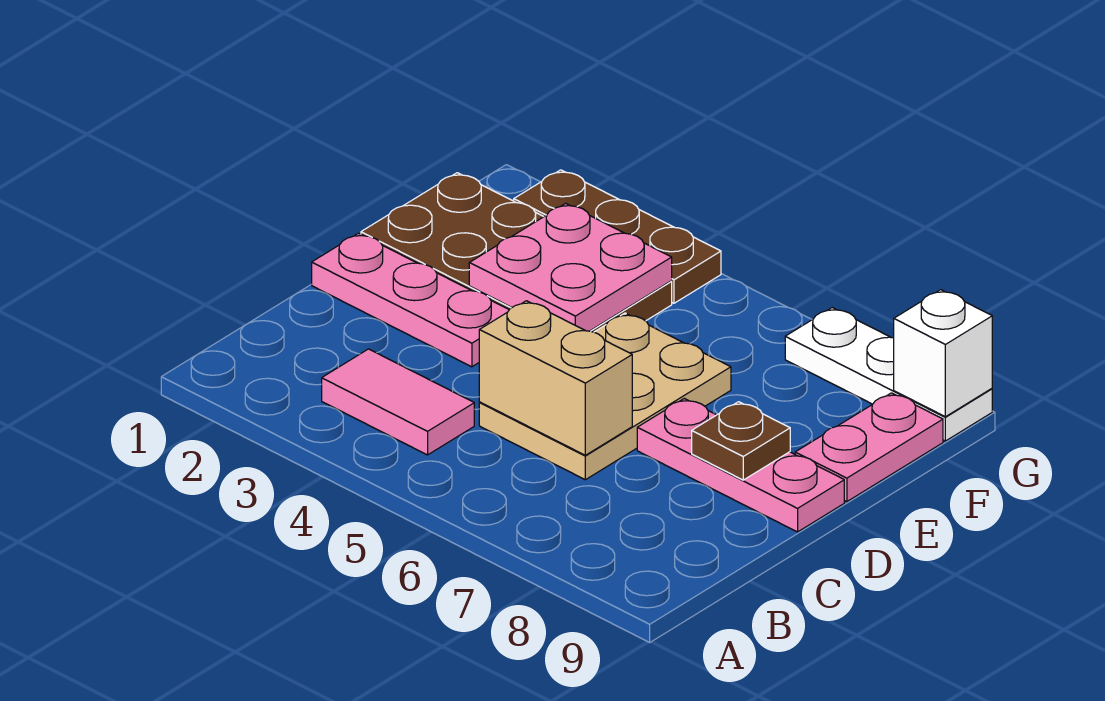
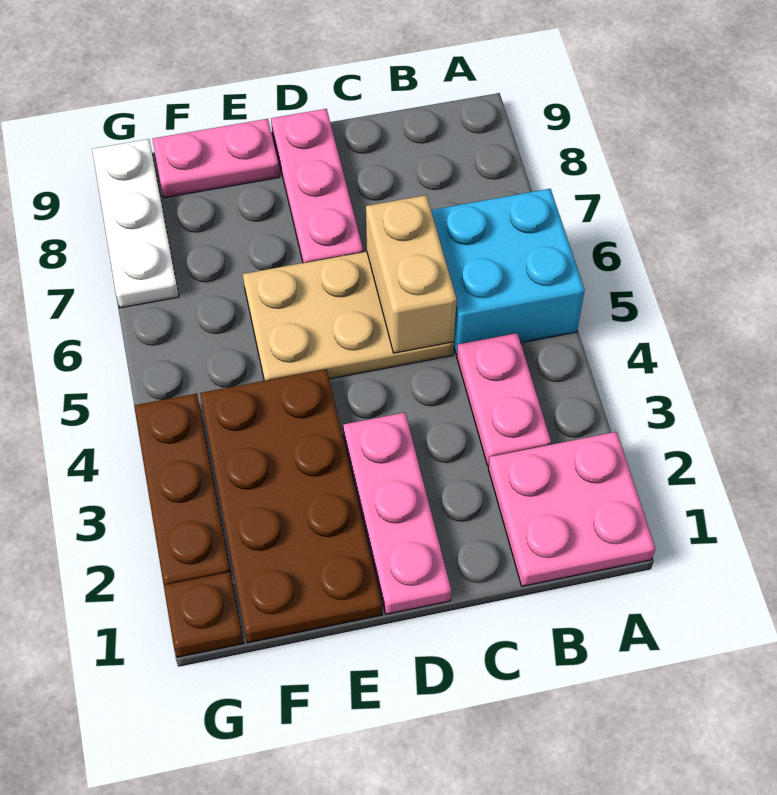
none -> cyan 2x2 brick [431,189,585,355]
pink 1x2 tile [322,349,474,455] -> pink 1x2 plate [457,333,551,466]
brown 1x1 plate [692,402,790,480] -> brown 1x1 plate moved to [164,572,244,657]
pink 2x2 plate [469,203,672,331] -> pink 2x2 plate moved to [488,432,655,586]
white 1x1 brick [894,290,992,417] -> none

